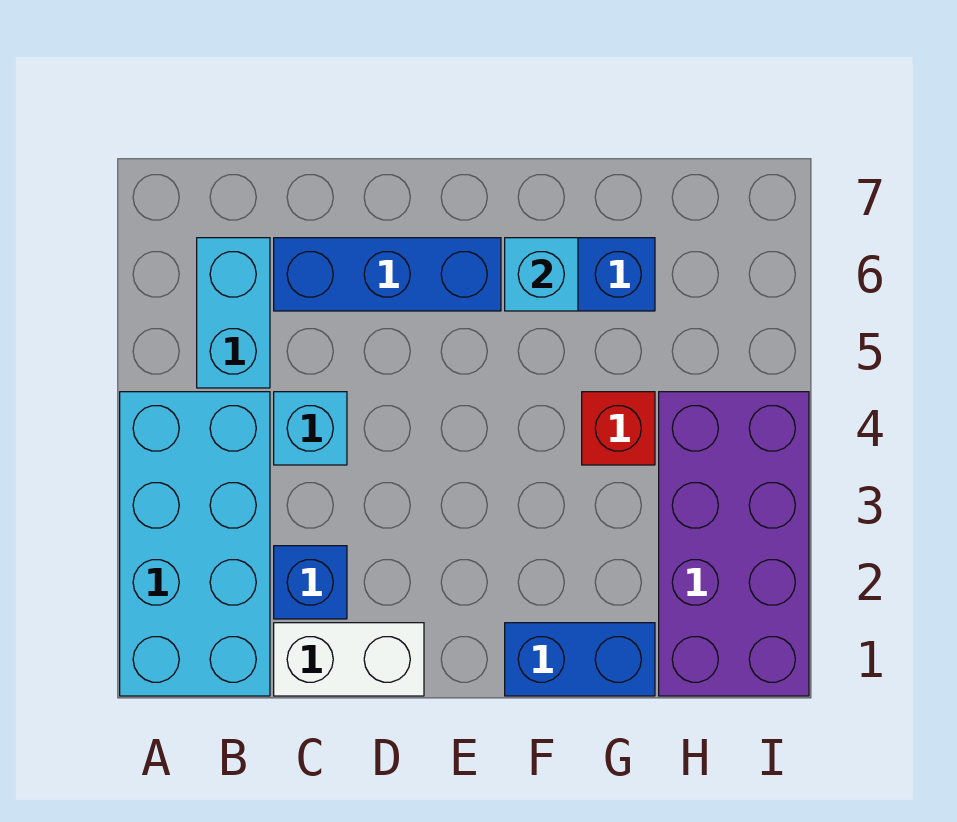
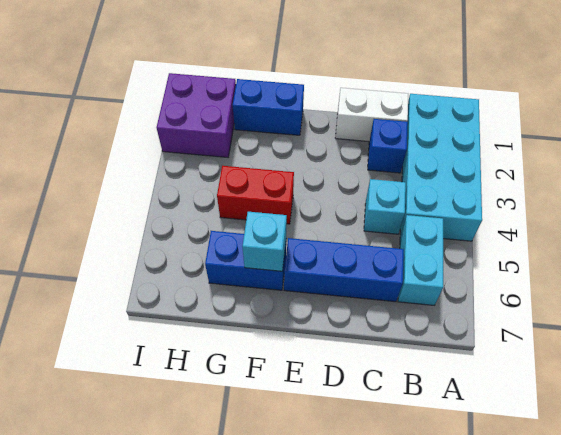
red 1x1 brick [582,392,655,465] -> red 1x2 brick [217,166,294,224]
purple 2x4 brick [659,392,809,696] -> purple 2x2 brick [157,73,236,157]

